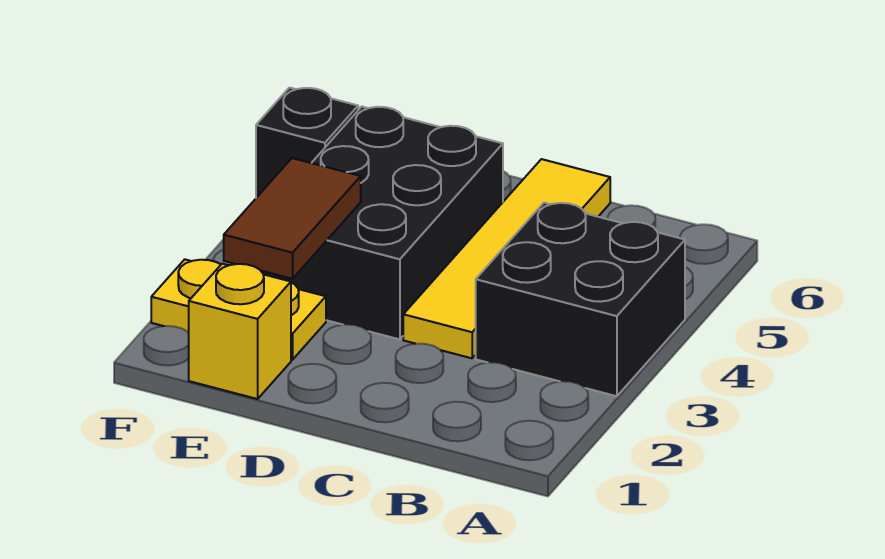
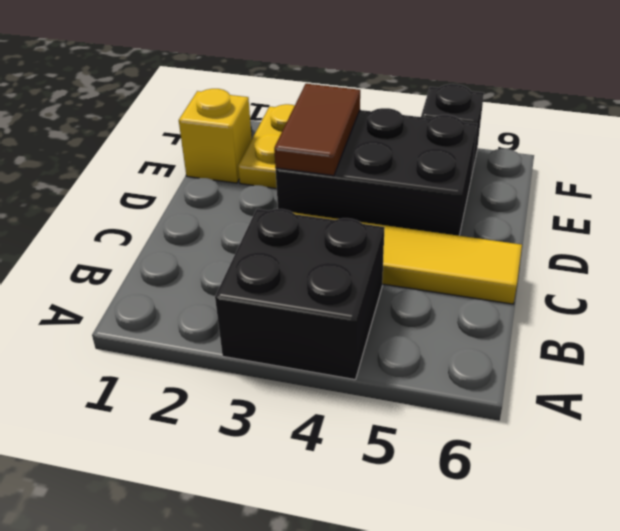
brown 1x2 tile [224,158,361,279] -> brown 1x2 tile turned to [274,84,360,176]

